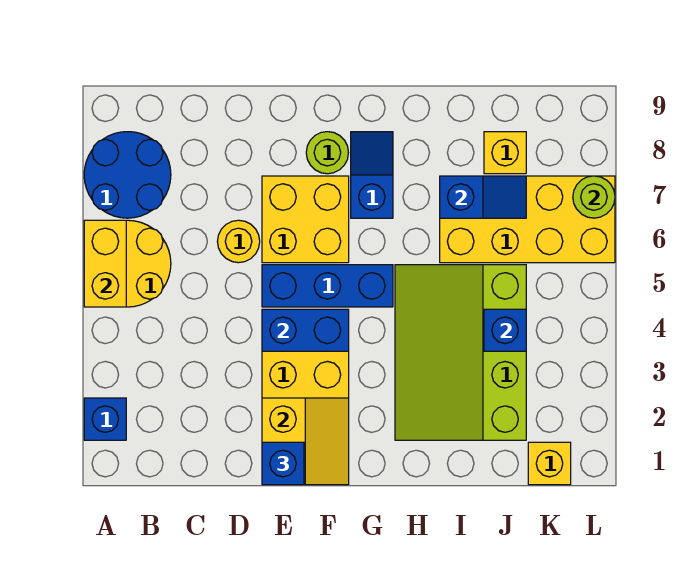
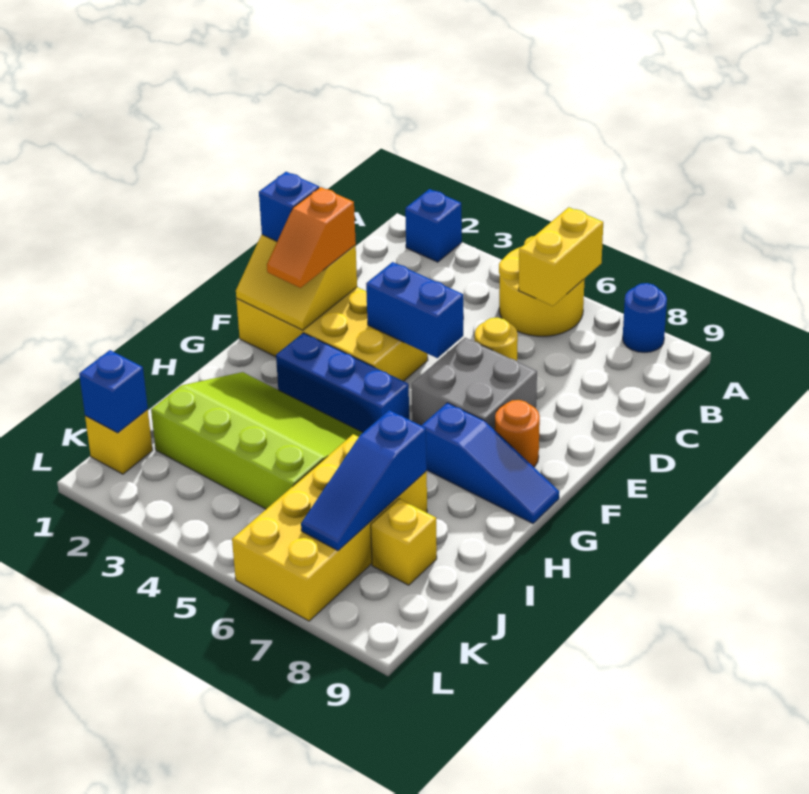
yellow 1x2 brick [84,220,126,307] -> yellow 1x2 brick turned to [519,207,603,306]
blue 2x2 round brick [84,132,171,218] -> blue 1x1 round brick [623,283,667,352]
none -> orange 1x2 slope [267,187,356,288]
blue 1x2 brick [262,309,349,351] -> blue 1x2 brick turned to [366,262,463,358]
blue 1x3 brick [262,265,393,307] -> blue 1x3 brick turned to [276,333,409,432]
yellow 2x2 brick [262,176,349,263] -> grey 2x2 brick [412,338,537,430]
lime 1x1 round brick [306,132,349,174] -> orange 1x1 round brick [495,400,540,467]
blue 1x2 slope [351,132,393,218] -> blue 1x3 slope [421,403,559,523]
blue 1x2 slope [440,176,526,218] -> blue 1x3 slope [301,410,427,551]
blue 1x1 brick [484,309,526,351] -> blue 1x1 brick moved to [79,350,148,433]
lime 1x1 round brick [573,176,615,218] -> none

